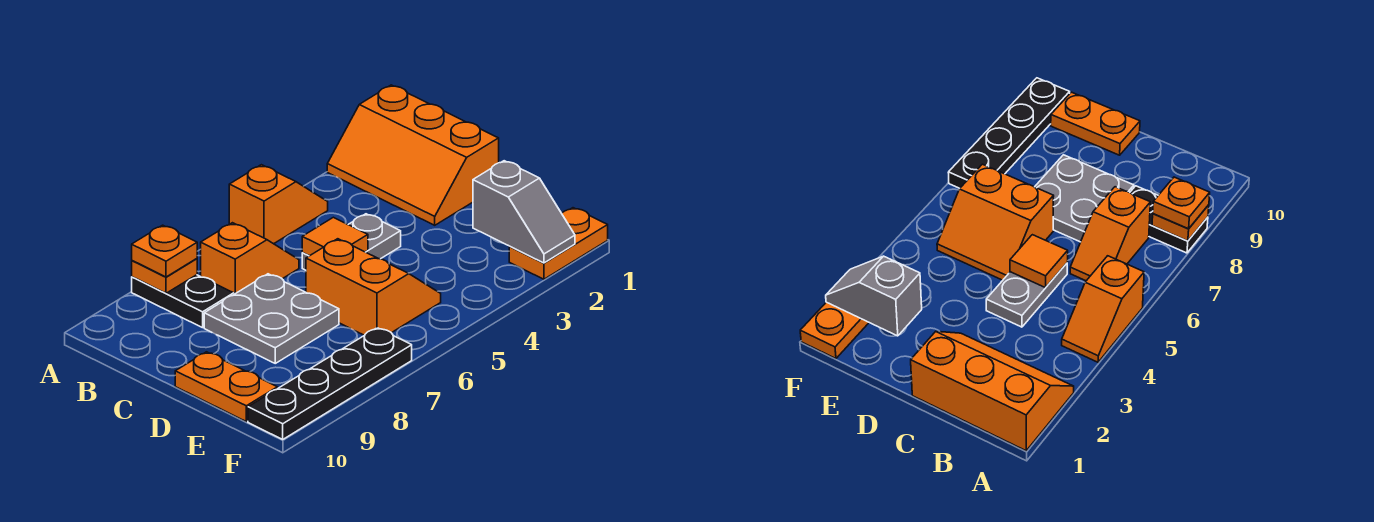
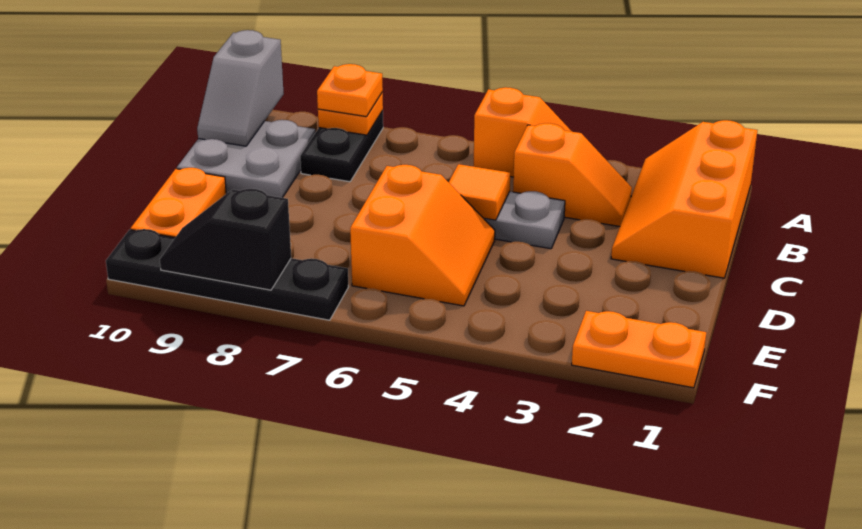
orange 1x2 slope [201,223,299,294] -> orange 1x2 slope moved to [513,123,632,226]
grey 2x2 plate [204,274,339,363] -> grey 2x2 plate moved to [177,120,315,198]
grey 1x2 slope [473,161,575,263] -> grey 1x2 slope moved to [197,30,284,146]
none -> black 1x2 slope [160,189,291,290]

